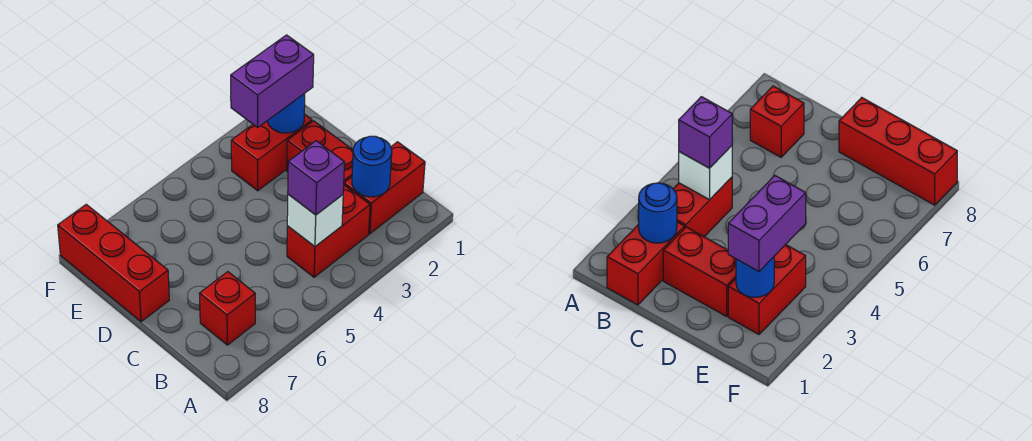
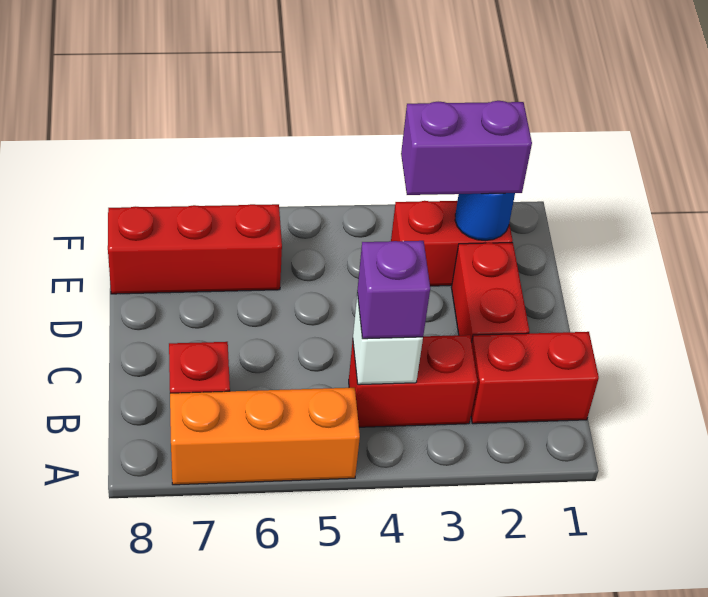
none -> orange 1x3 brick [170,388,360,485]
blue 1x1 round brick [352,136,392,197] -> none
red 1x3 brick [58,204,169,322] -> red 1x3 brick turned to [108,204,282,294]

